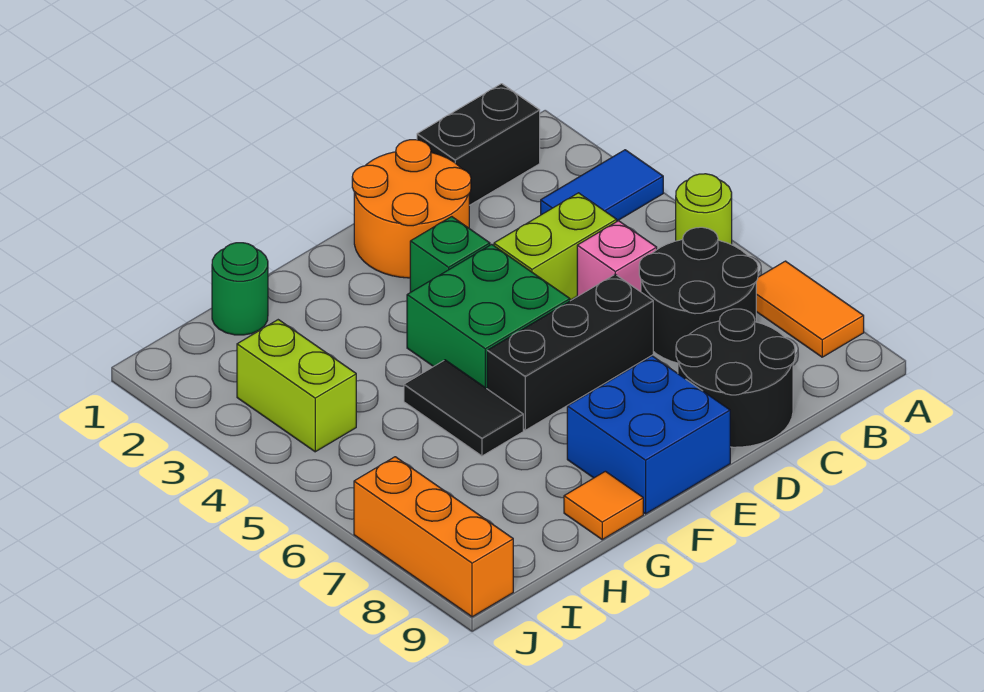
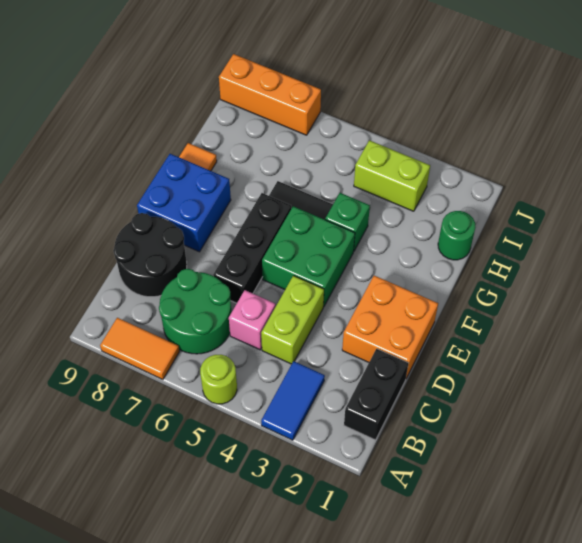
black 2x2 round brick [639,227,758,363] -> green 2x2 round brick [159,269,232,354]
orange 2x2 round brick [352,140,471,278] -> orange 2x2 brick [342,276,438,378]
green 1x1 brick [410,217,490,292] -> green 1x1 brick moved to [325,193,370,251]

